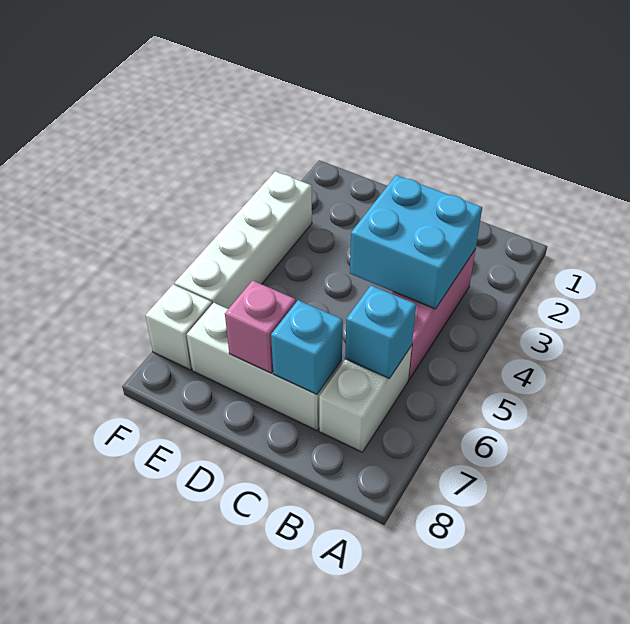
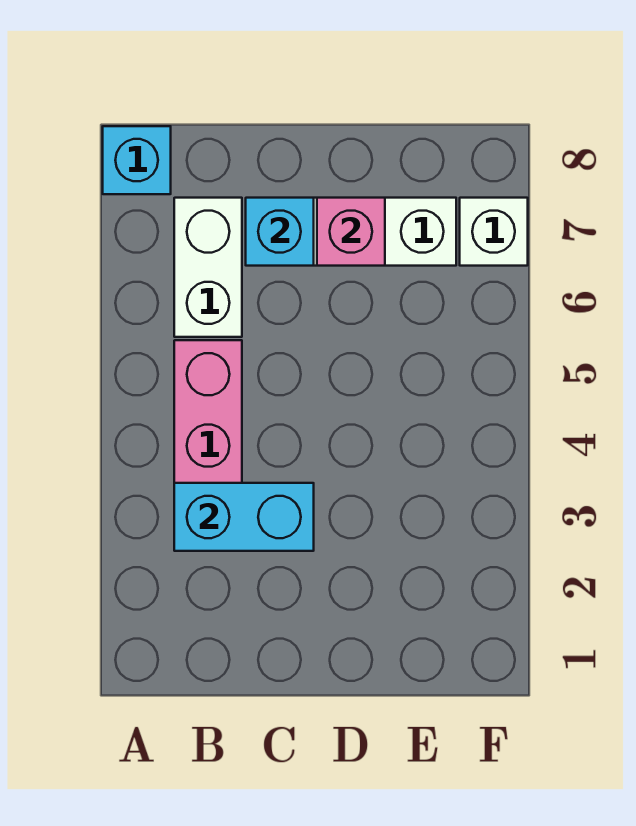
cyan 2x2 brick [350,175,482,309] -> cyan 1x2 brick [174,483,314,551]
cyan 1x1 brick [345,286,416,378] -> cyan 1x1 brick moved to [103,126,171,194]
white 1x4 brick [174,171,312,309] -> none

